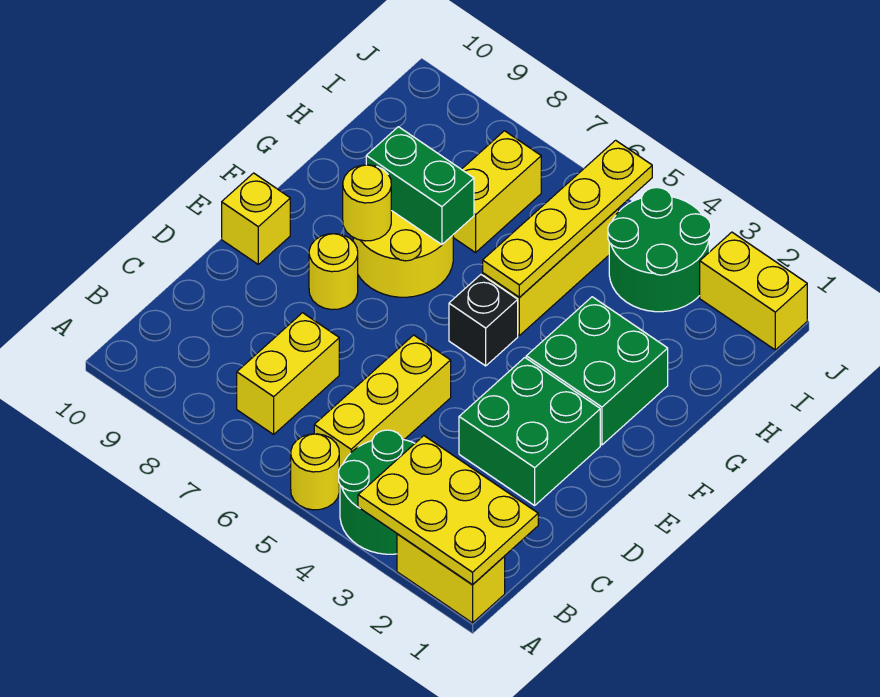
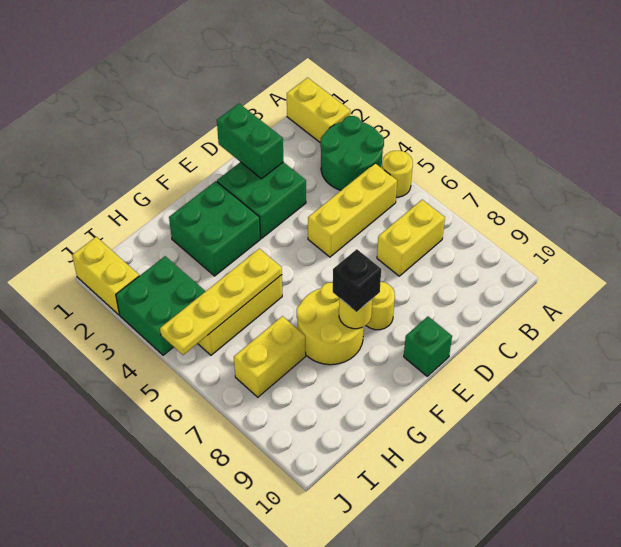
yellow 2x3 plate [358,436,538,585] -> none
yellow 1x1 brick [222,173,290,264] -> green 1x1 brick [404,317,452,376]
black 1x1 brick [449,275,518,366] -> black 1x1 brick moved to [333,249,381,312]
green 1x2 brick [366,127,474,245] -> green 1x2 brick moved to [217,104,283,179]
green 2x2 round brick [608,188,711,312] -> green 2x2 brick [116,256,206,355]

